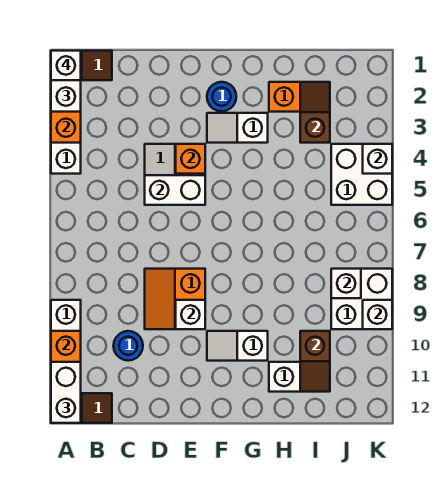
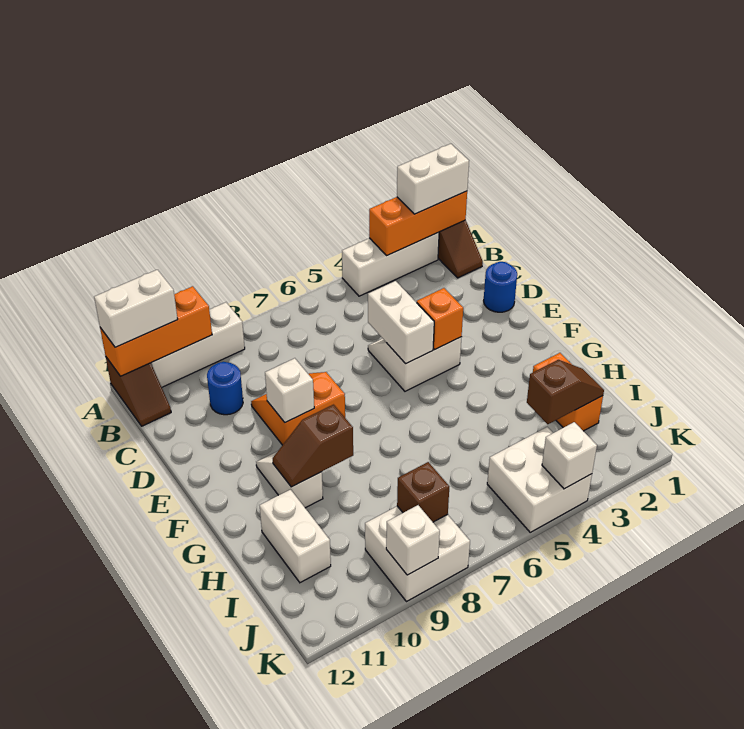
white 1x1 brick [51,51,81,80] -> none
blue 1x1 round brick [207,82,236,111] -> blue 1x1 round brick moved to [484,262,517,312]
white 1x2 slope [207,113,268,143] -> none
brown 1x2 slope [300,331,330,392] -> brown 1x2 slope moved to [273,405,353,487]
white 1x1 brick [331,269,361,298] -> brown 1x1 brick [397,462,449,522]

